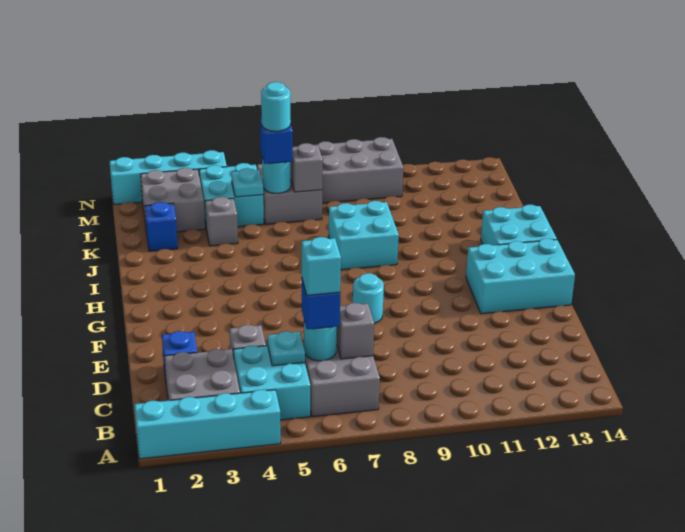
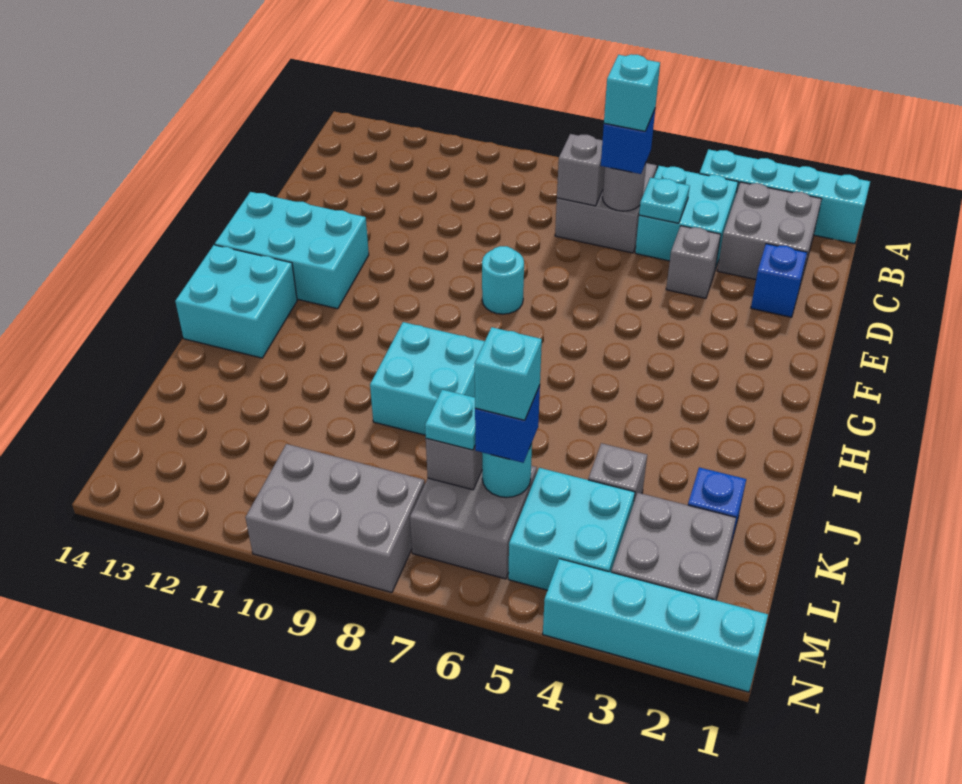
cyan 1x1 round brick [304,321,337,361] -> grey 1x1 round brick [602,163,646,211]
cyan 1x1 plate [231,168,263,197] -> cyan 1x1 plate moved to [425,390,475,450]
cyan 1x1 round brick [261,82,291,131] -> cyan 1x1 brick [475,327,542,420]

